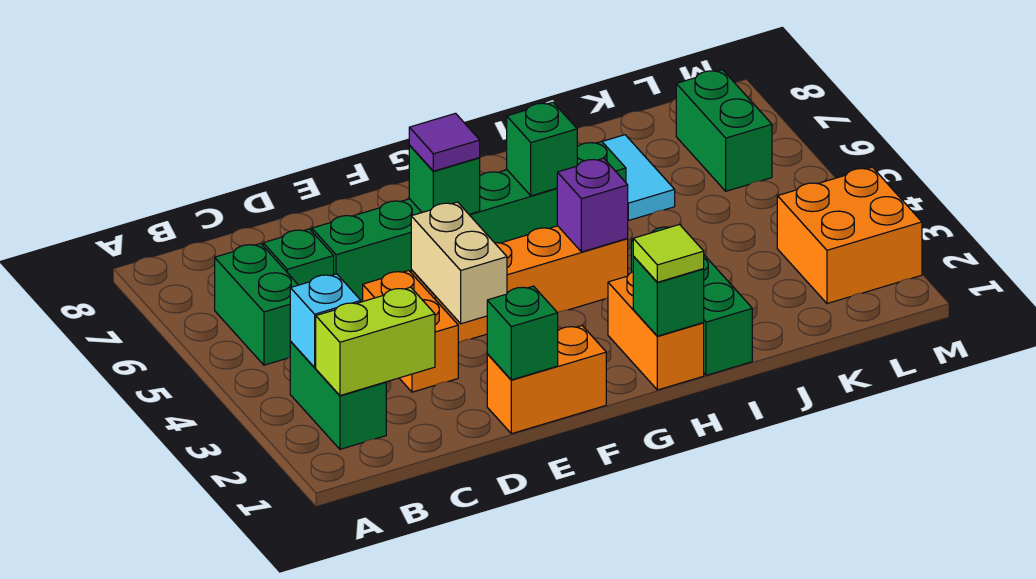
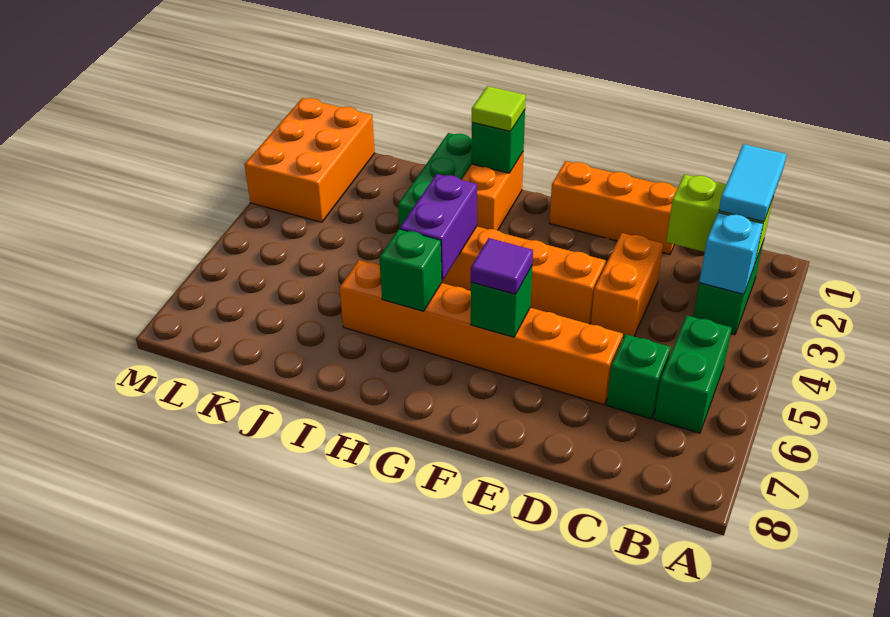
green 1x6 brick [312,141,626,300] -> orange 1x6 brick [339,260,623,405]
orange 1x2 brick [487,326,606,434] -> orange 1x3 brick [550,161,678,254]
green 1x1 brick [487,286,558,380] -> none
tan 1x2 brick [411,202,507,324] -> none
purple 1x1 brick [557,158,628,252] -> purple 1x2 brick [400,174,477,281]
cyan 1x2 tile [602,135,675,220] -> cyan 1x2 tile moved to [719,144,787,222]
orange 2x2 brick [777,167,922,304] -> orange 2x3 brick [244,98,375,222]
green 1x2 brick [676,70,772,191] -> none

